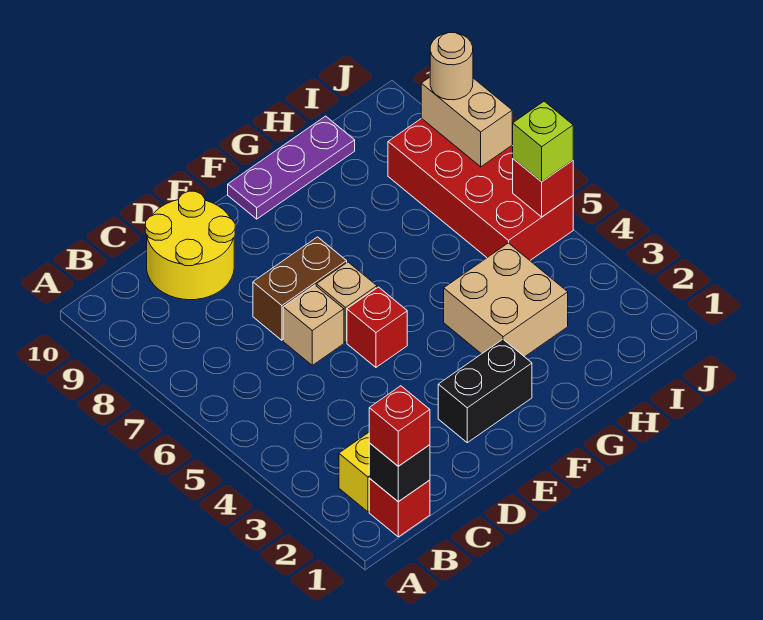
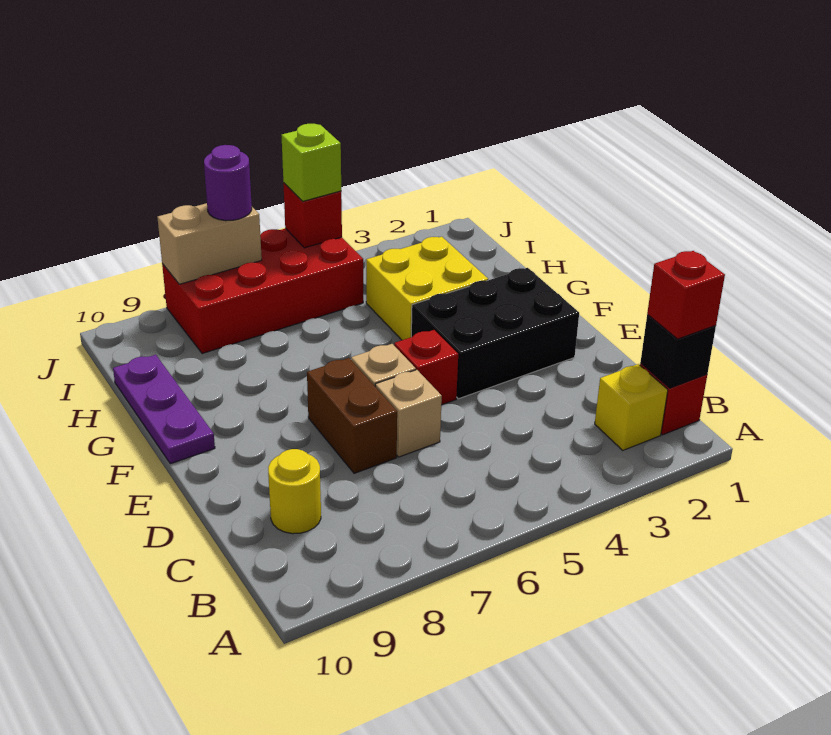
yellow 2x2 round brick [145,191,235,300] -> yellow 1x1 round brick [268,449,321,534]
black 1x2 brick [438,339,532,443] -> black 2x3 brick [411,268,579,399]
tan 2x2 brick [444,243,568,357] -> yellow 2x2 brick [366,237,488,340]
none -> purple 1x1 round brick [204,145,252,221]
tan 1x1 round brick [430,33,473,100] -> none

